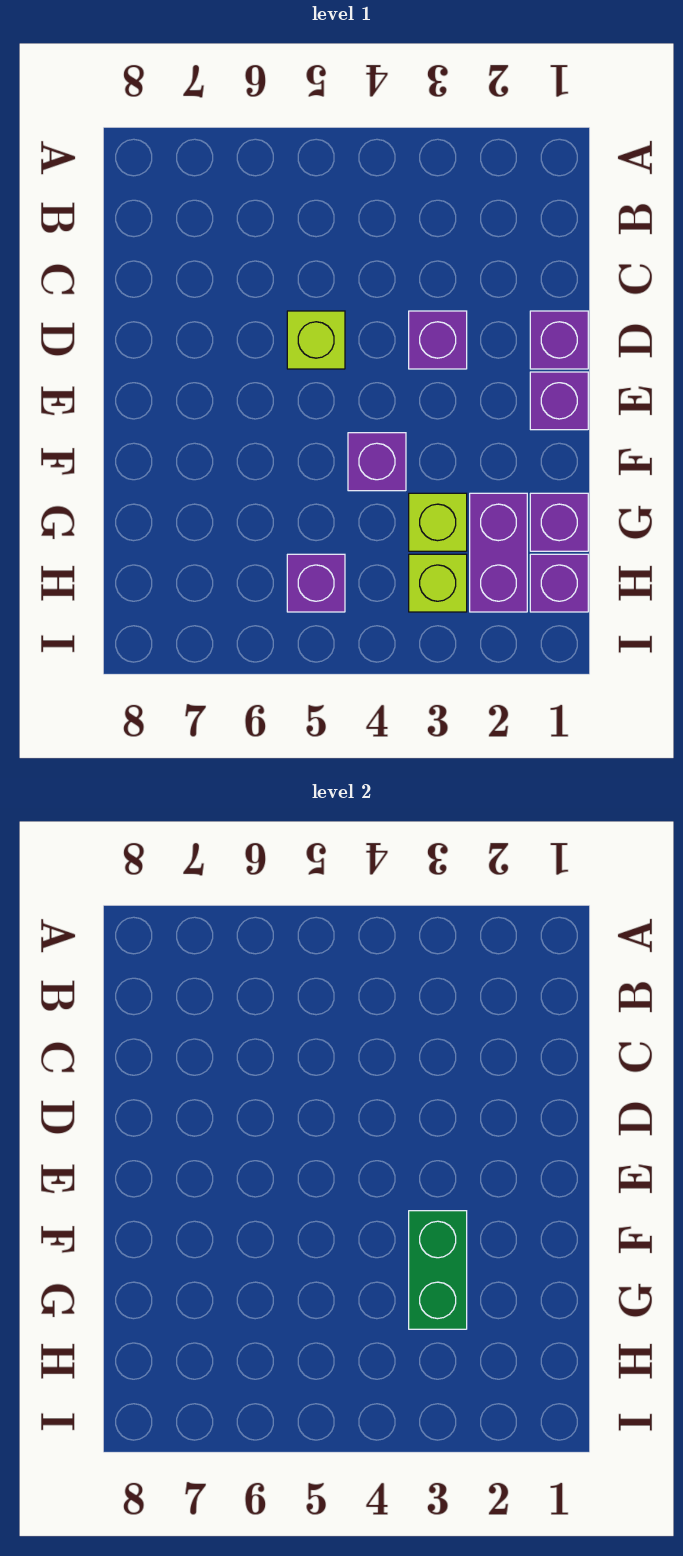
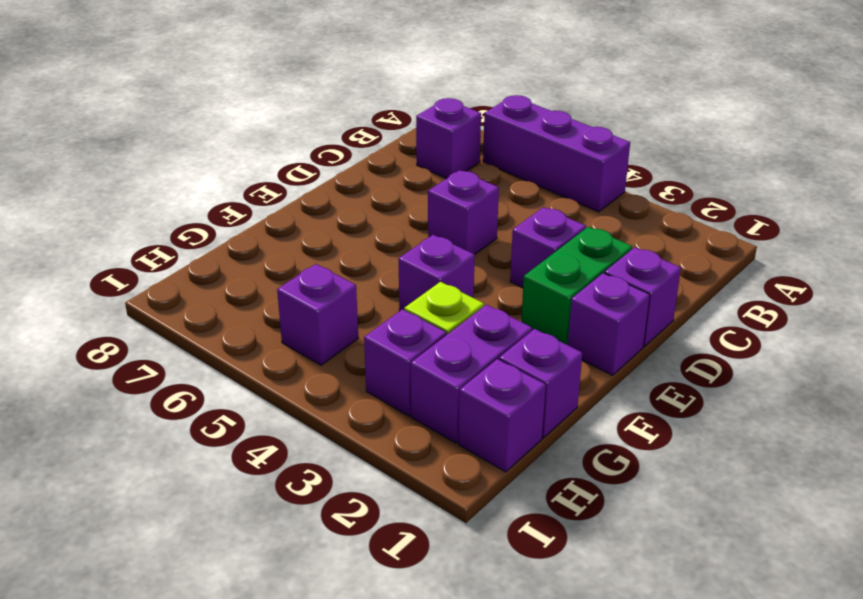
none -> purple 1x3 brick [483,95,630,212]
none -> purple 1x1 brick [416,98,481,179]
lime 1x1 brick [287,311,345,369] -> purple 1x1 brick [428,170,499,255]
green 1x2 brick [409,1211,467,1329] -> green 1x2 brick moved to [521,227,632,345]
lime 1x1 brick [409,554,467,612] -> purple 1x1 brick [364,309,446,416]

